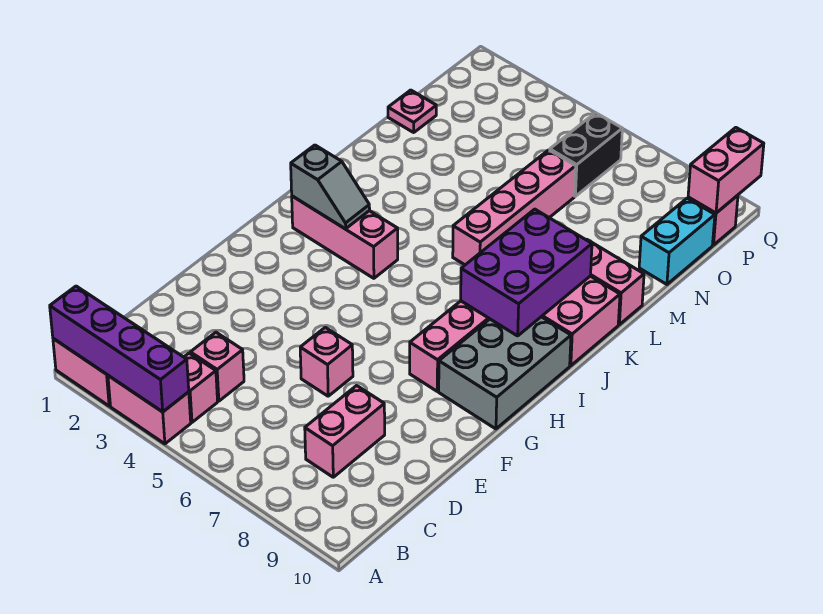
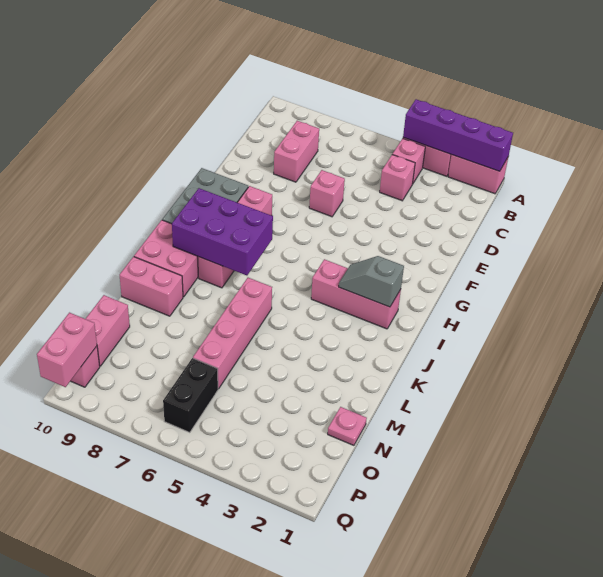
purple 2x3 brick [461,209,592,336] -> purple 2x3 brick turned to [172,188,273,275]
cyan 1x2 brick [639,198,715,284] -> pink 1x2 brick [86,295,130,366]

